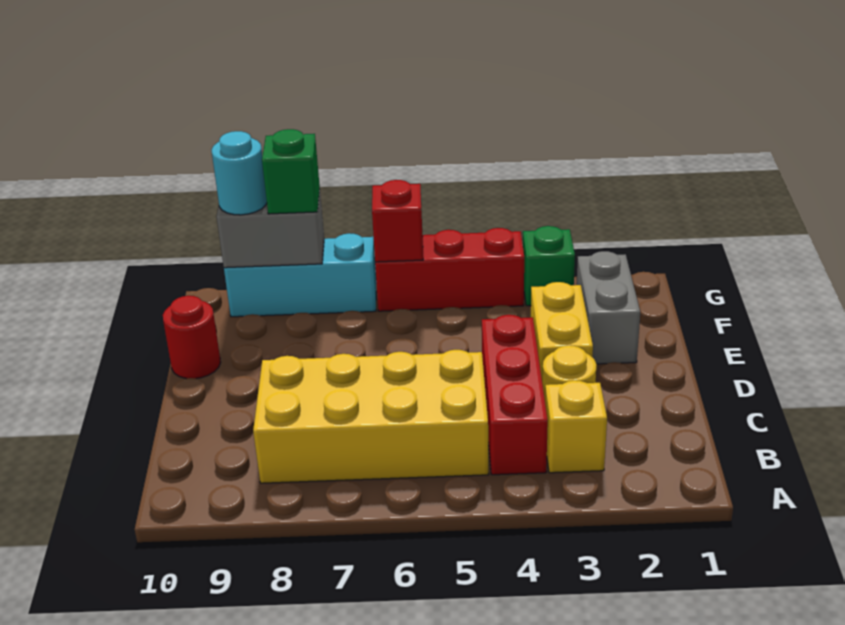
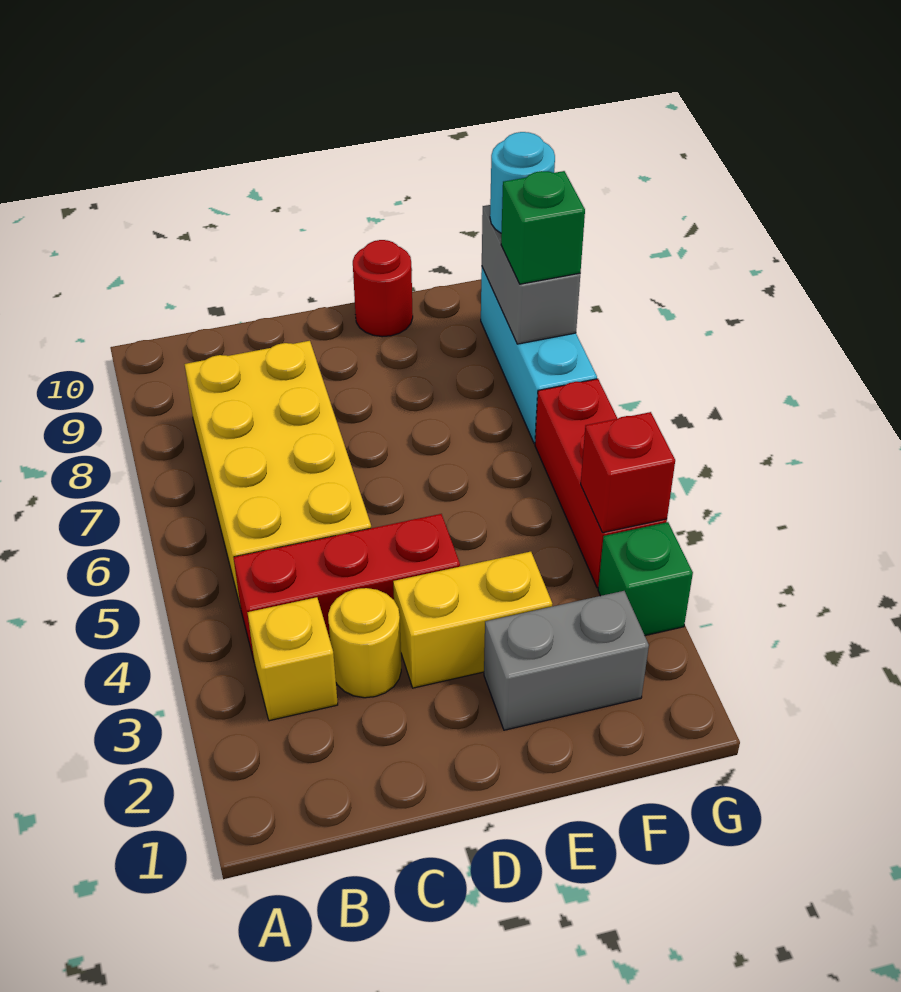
red 1x1 brick [372,180,423,262] -> red 1x1 brick moved to [581,412,675,533]

